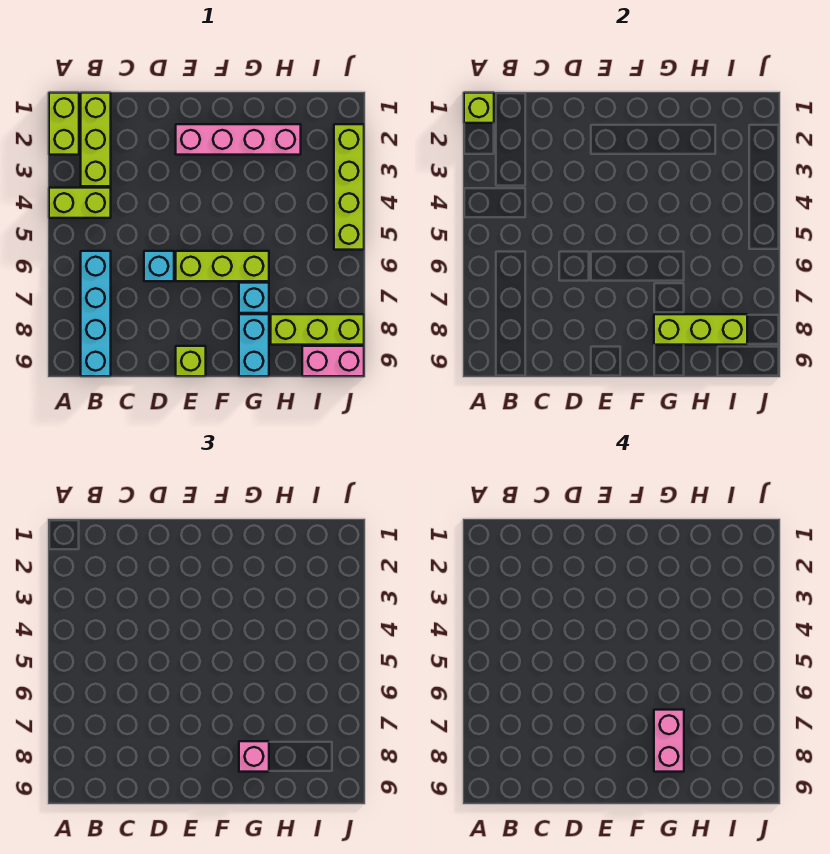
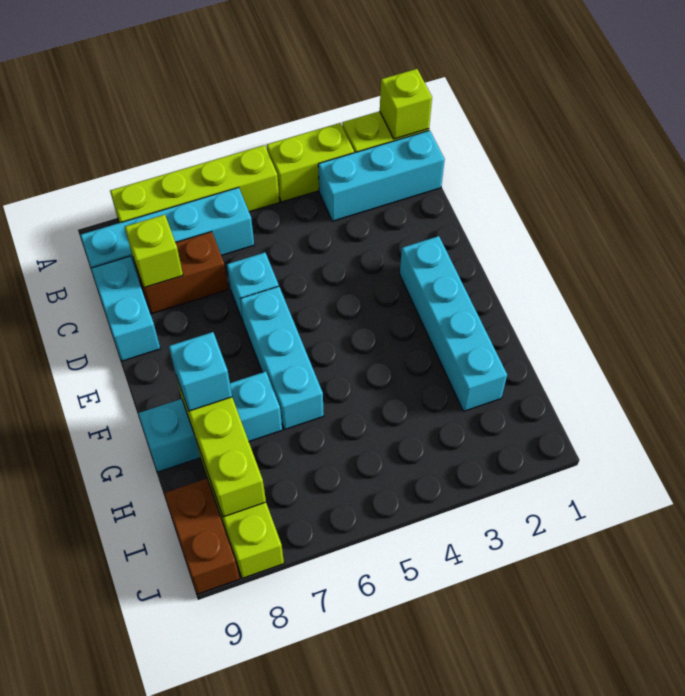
lime 1x2 brick [49,188,111,218] -> lime 1x2 brick turned to [267,123,354,202]
lime 1x3 brick [81,93,111,186] -> cyan 1x3 brick [318,130,445,221]
none -> brown 1x2 brick [134,232,228,314]
none -> cyan 1x2 brick [91,256,160,361]
pink 1x4 brick [176,124,301,155] -> cyan 1x4 brick [400,236,507,411]
lime 1x3 brick [176,251,269,281] -> cyan 1x3 brick [240,286,324,430]
lime 1x1 brick [176,346,206,376] -> lime 1x1 brick moved to [125,215,183,288]
pink 1x2 brick [654,710,684,772] -> none
pink 1x1 brick [239,741,269,772] -> cyan 1x1 brick [169,332,232,411]
pink 1x2 brick [302,346,364,376] -> brown 1x2 brick [164,479,240,594]
lime 1x4 brick [334,124,364,250] -> lime 1x4 brick moved to [110,145,279,223]

